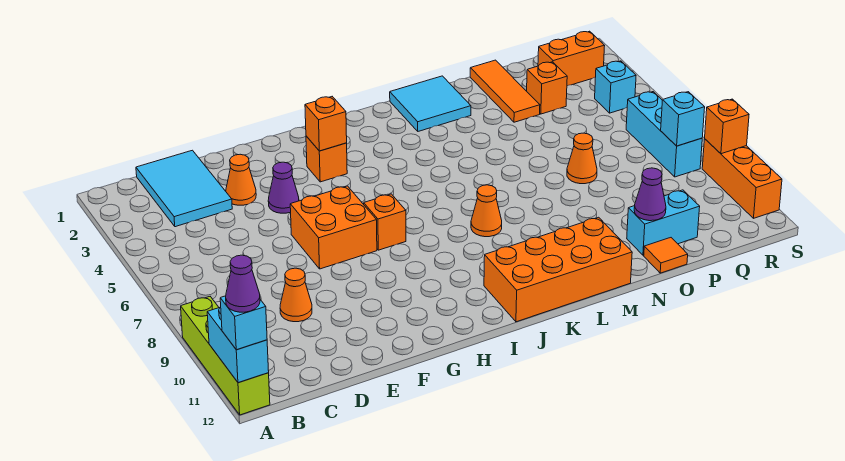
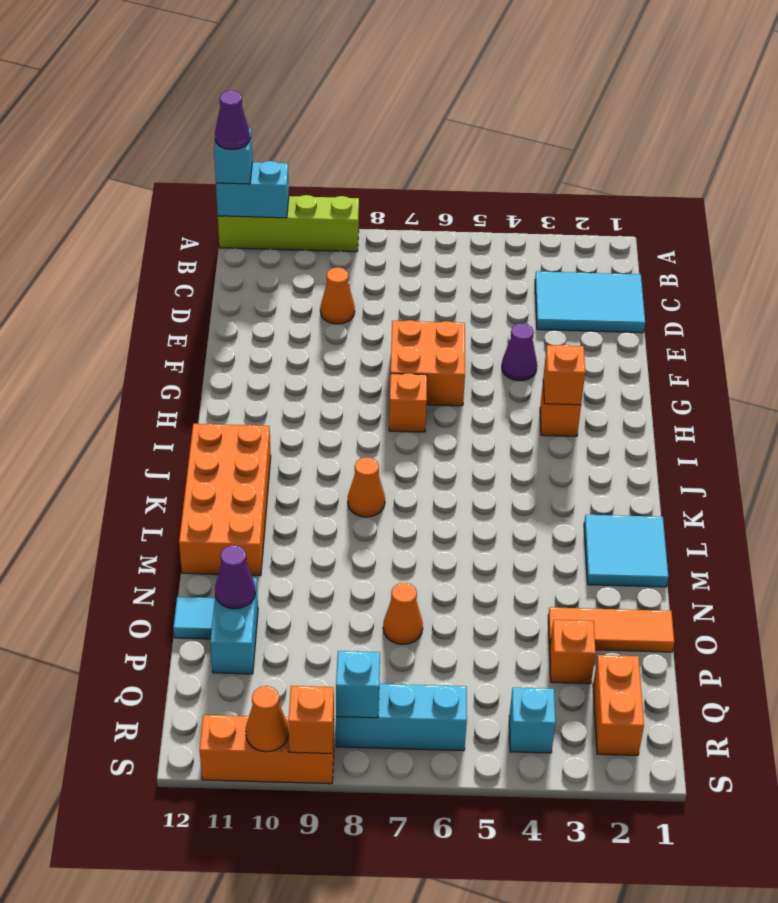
orange 1x1 cone [226,154,256,205] -> orange 1x1 cone moved to [246,686,288,752]
orange 1x1 tile [644,238,688,273] -> cyan 1x1 tile [173,597,215,639]

